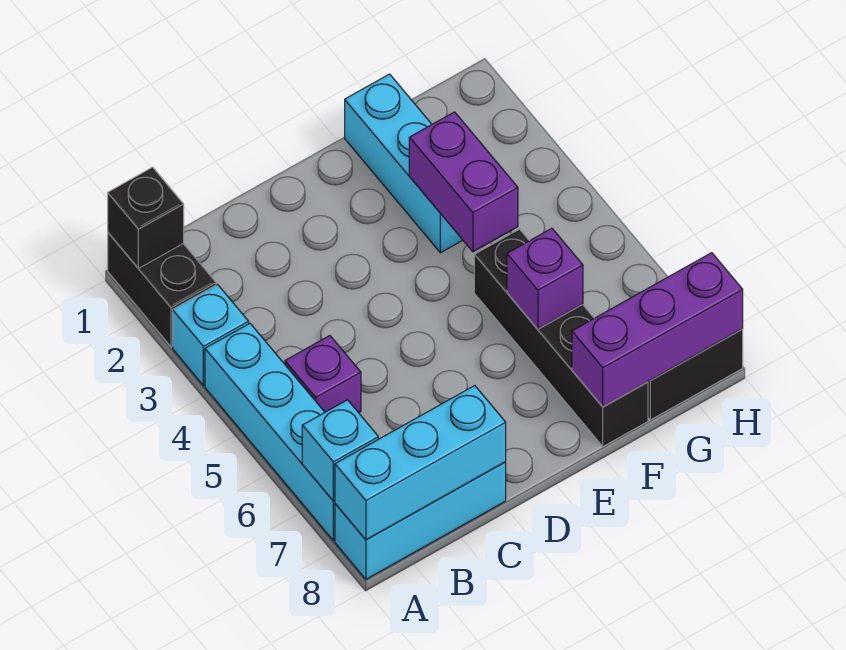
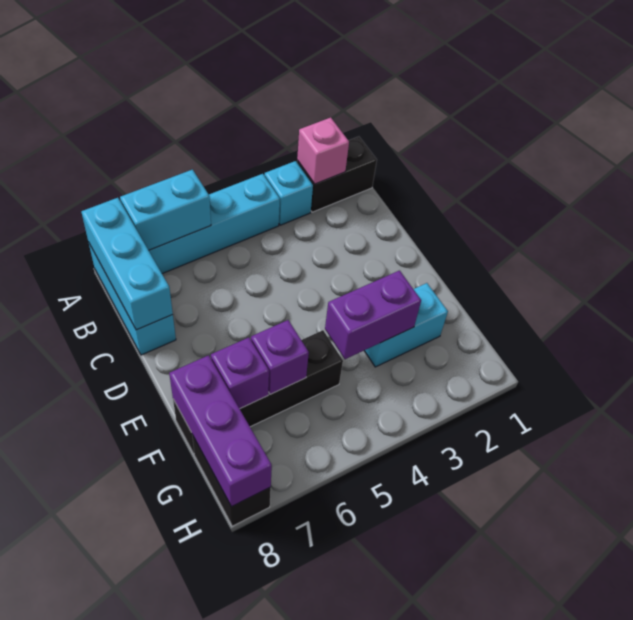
black 1x1 brick [108,167,184,268] -> none
none -> pink 1x1 brick [297,117,349,184]
cyan 1x1 brick [302,400,378,501] -> cyan 1x2 brick [120,170,211,250]
purple 1x1 brick [285,336,361,413] -> purple 1x1 brick moved to [211,337,269,409]
cyan 1x3 brick [345,74,463,253] -> cyan 1x2 brick [364,283,448,367]

